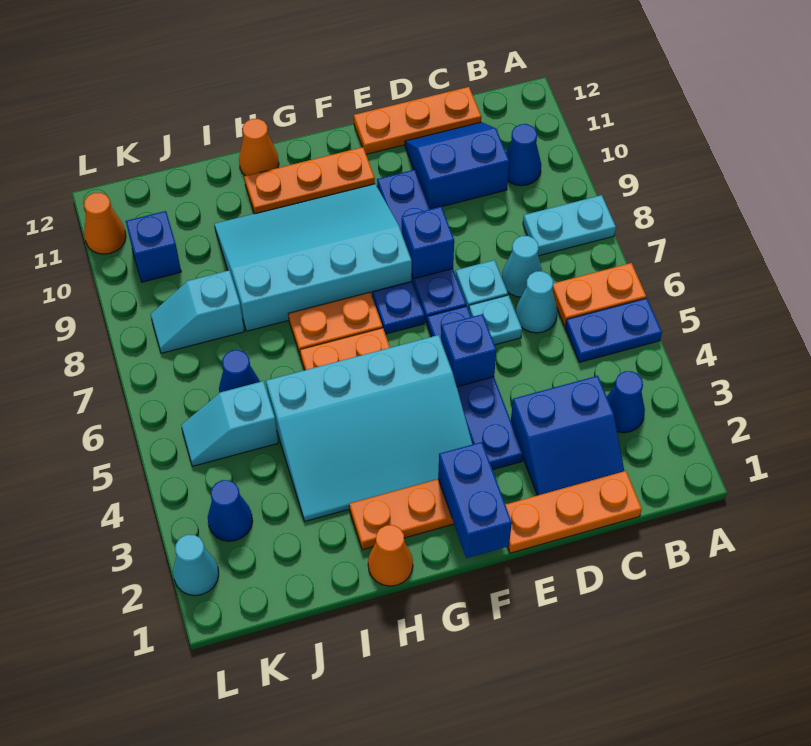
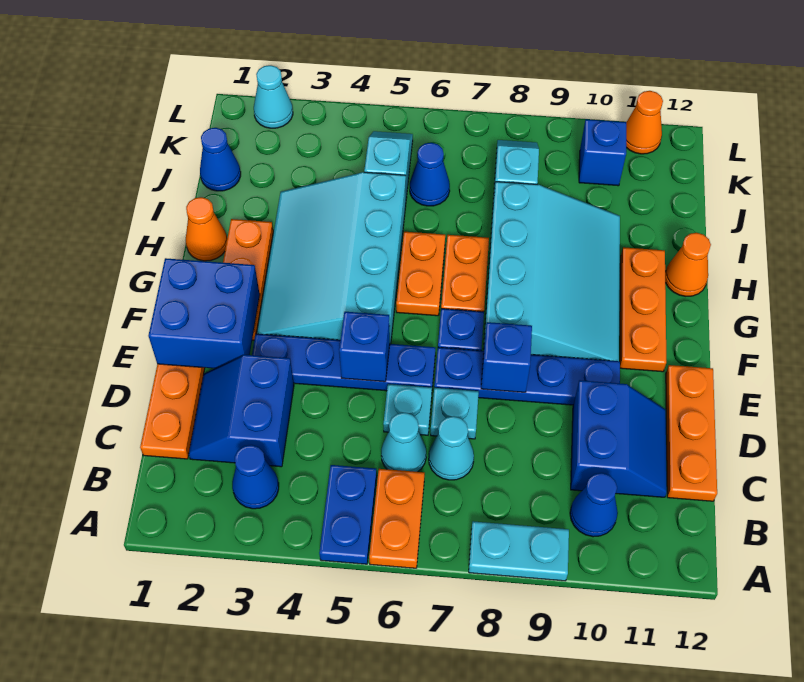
cyan 1x2 plate [523,195,616,256] -> cyan 1x2 plate turned to [469,521,569,581]
blue 1x2 brick [438,442,512,558] -> blue 2x2 brick [148,258,260,368]
blue 1x1 cone [208,480,253,541] -> blue 1x1 cone moved to [200,128,241,191]

